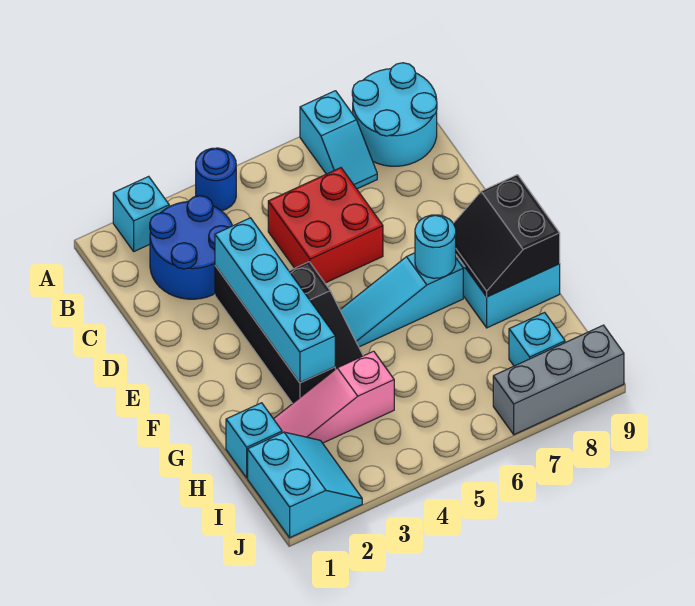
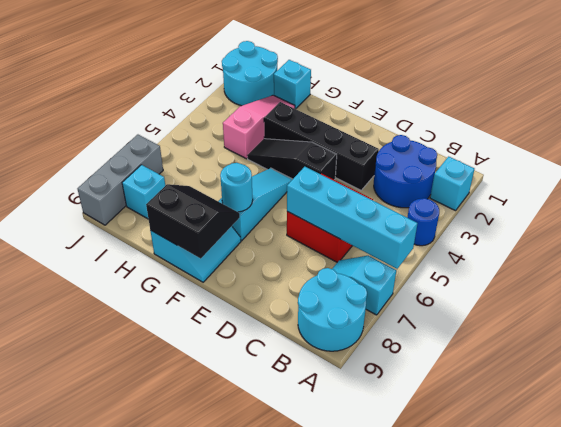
cyan 1x4 brick [215,218,335,383] -> cyan 1x4 brick moved to [287,167,417,269]
cyan 2x2 slope [248,432,362,538] -> cyan 2x2 round brick [222,41,278,106]

